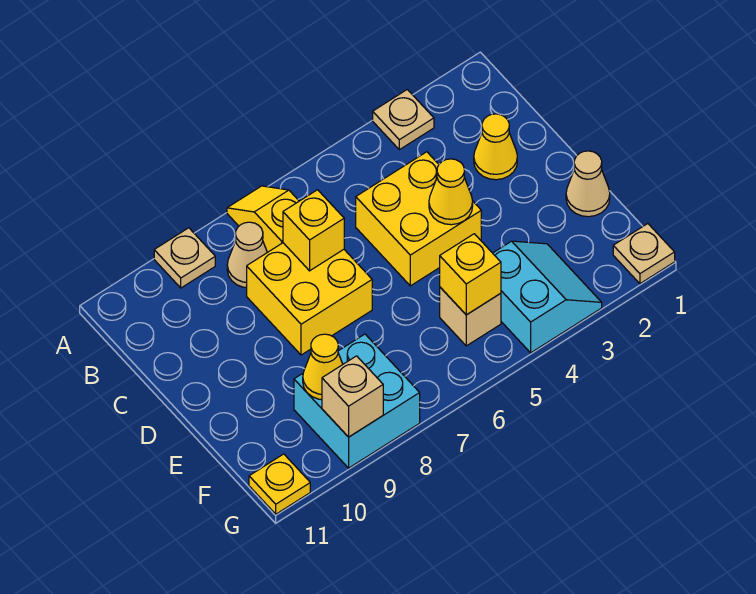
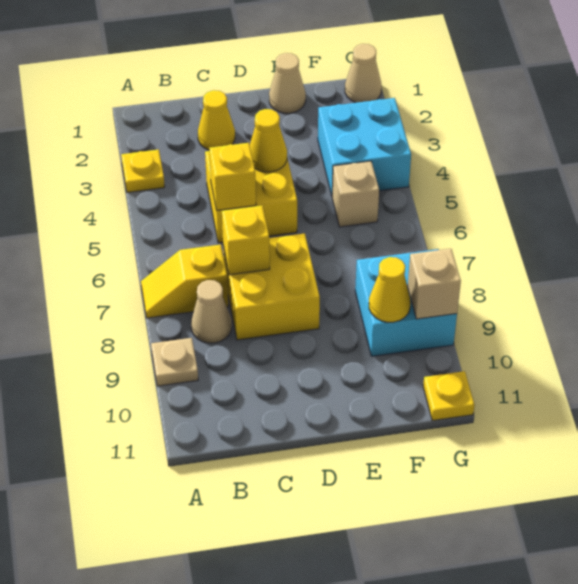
tan 1x1 plate [373,90,434,150] -> yellow 1x1 plate [121,149,165,192]
cyan 2x2 slope [493,241,602,353] -> cyan 2x2 brick [318,98,411,195]
yellow 1x1 brick [440,234,501,315] -> yellow 1x1 brick moved to [209,143,256,210]
tan 1x1 plate [613,224,675,284] -> tan 1x1 cone [345,44,382,103]

